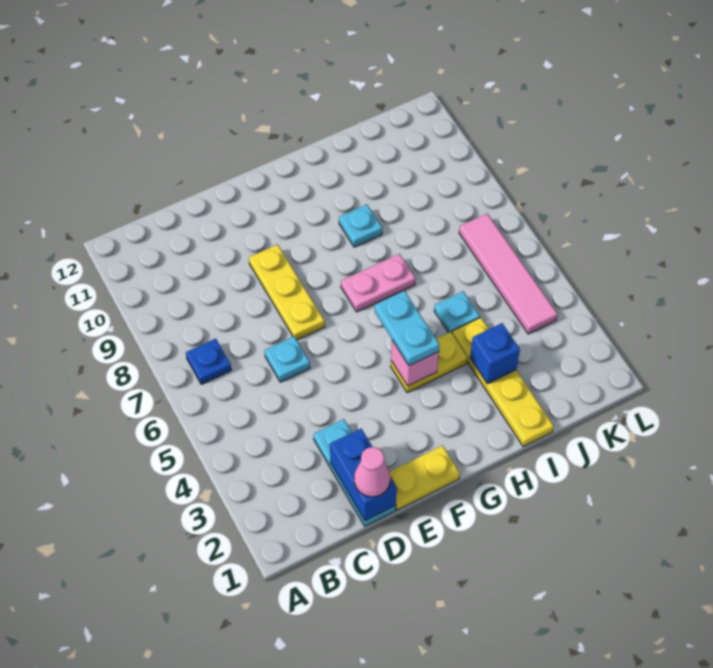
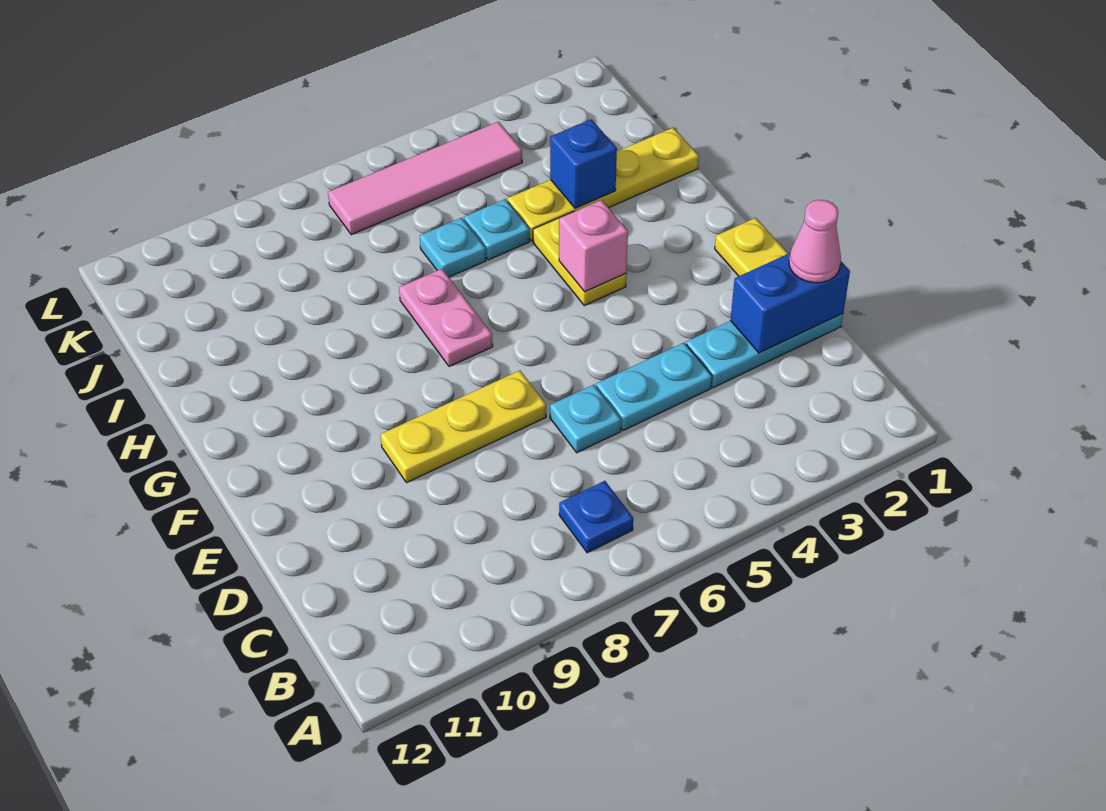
cyan 1x2 plate [374,291,440,366] -> cyan 1x2 plate moved to [596,343,712,431]
cyan 1x1 plate [339,204,382,247] -> cyan 1x1 plate moved to [420,218,486,277]

